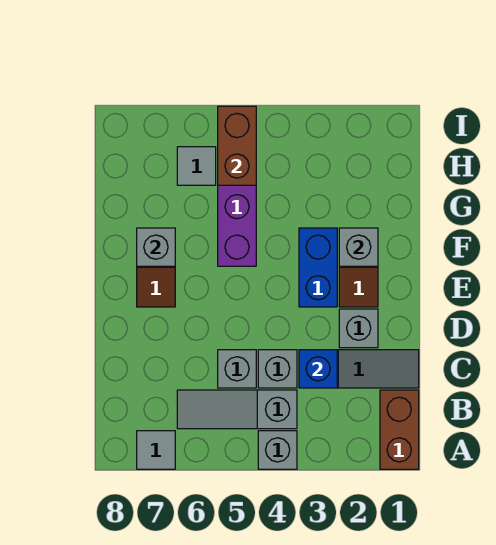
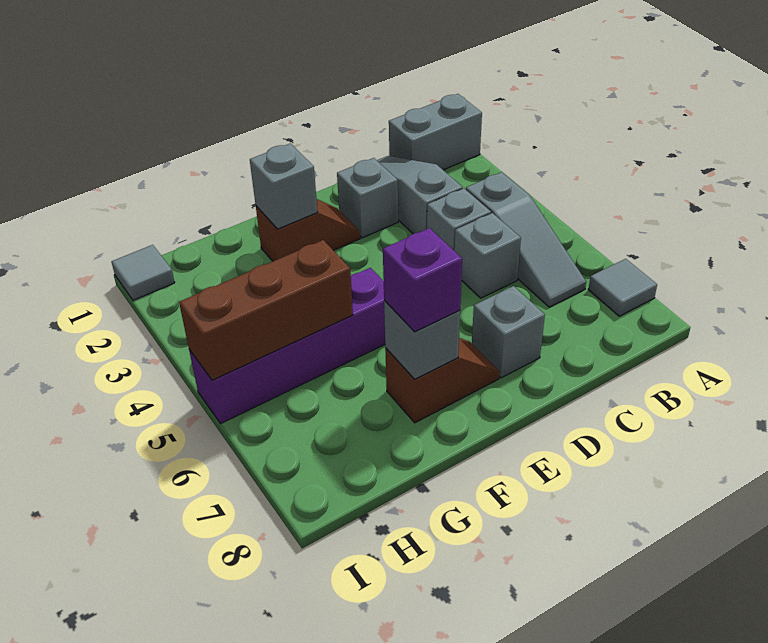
brown 1x2 brick [380,390,419,469] -> grey 1x2 brick [389,94,482,170]
grey 1x1 brick [258,431,297,469] -> grey 1x1 brick moved to [472,286,545,378]
blue 1x1 brick [299,350,337,388] -> none
blue 1x2 brick [299,228,337,307] -> none
none -> purple 1x1 brick [383,228,462,332]
brown 1x2 brick [218,106,256,185] -> brown 1x3 brick [179,240,353,380]
grey 1x1 tile [177,147,216,185] -> grey 1x1 tile moved to [112,245,175,300]

